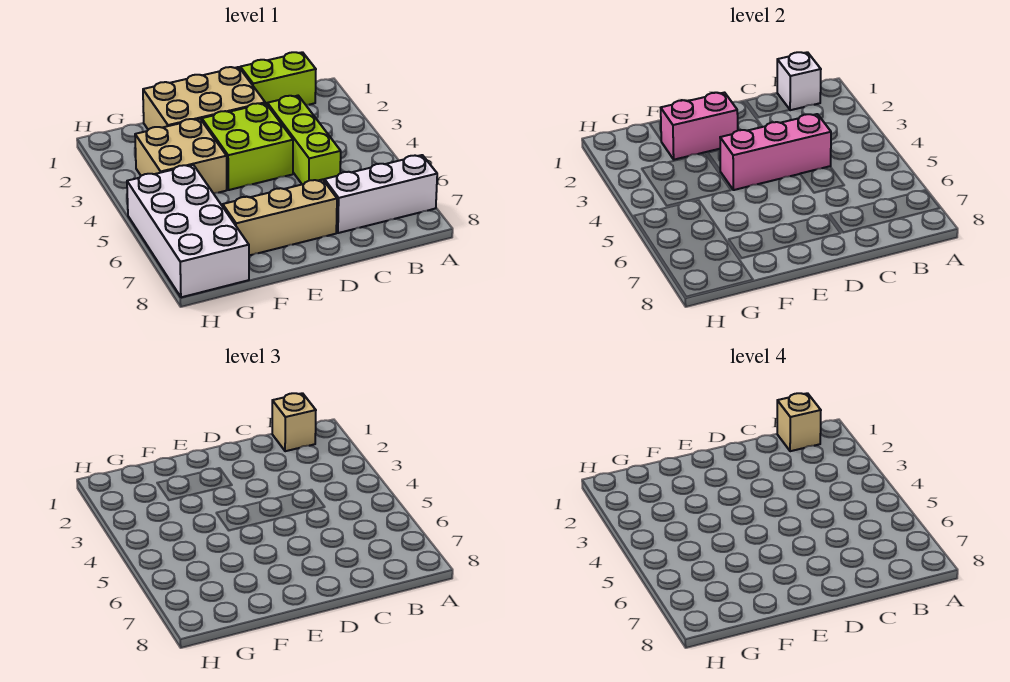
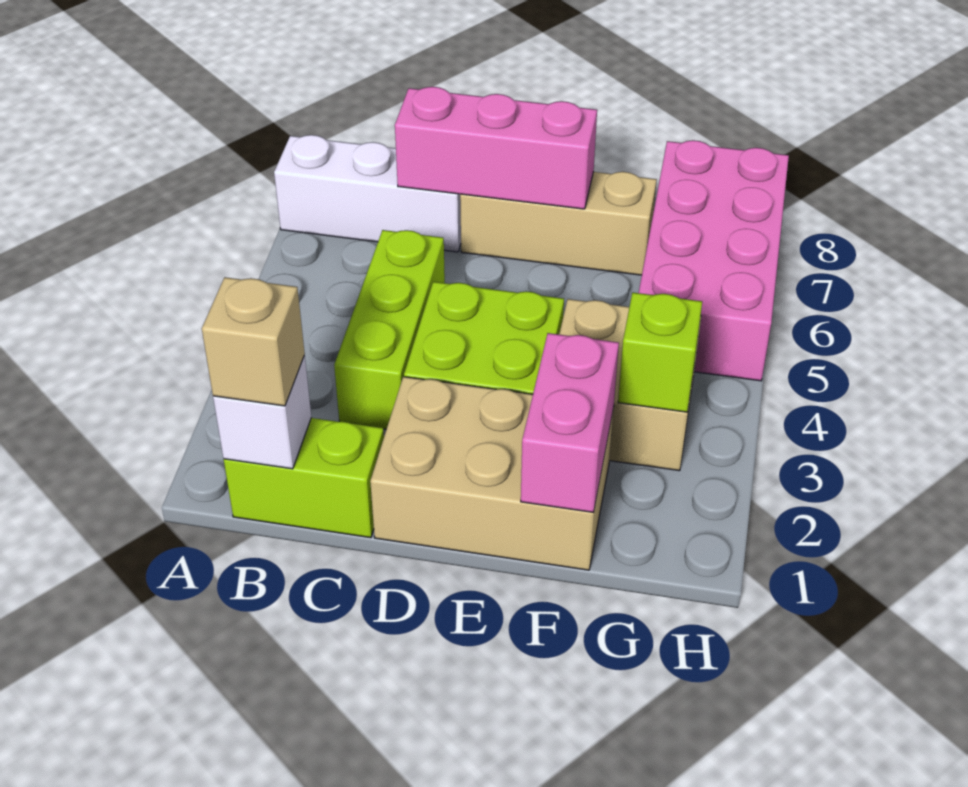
tan 1x1 brick [777,393,821,451] -> none
pink 1x3 brick [720,114,831,190] -> pink 1x3 brick moved to [395,87,597,209]
pink 1x2 brick [661,93,738,160] -> pink 1x2 brick turned to [521,333,619,513]
none -> lime 1x1 brick [618,292,702,412]
white 2x4 brick [127,165,249,297] -> pink 2x4 brick [639,140,789,381]

